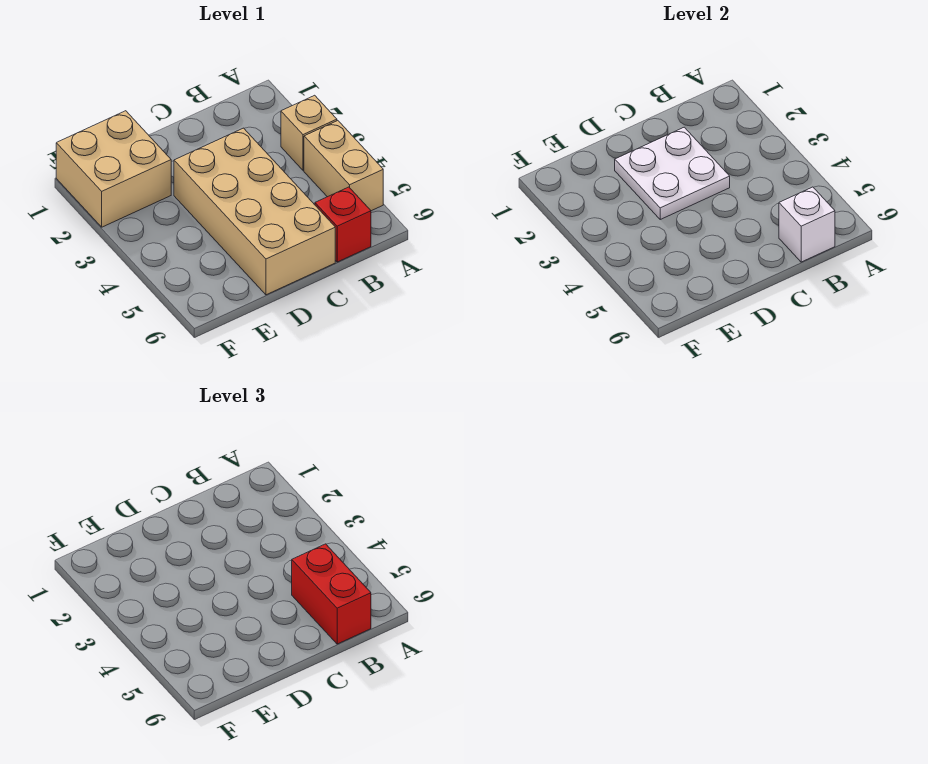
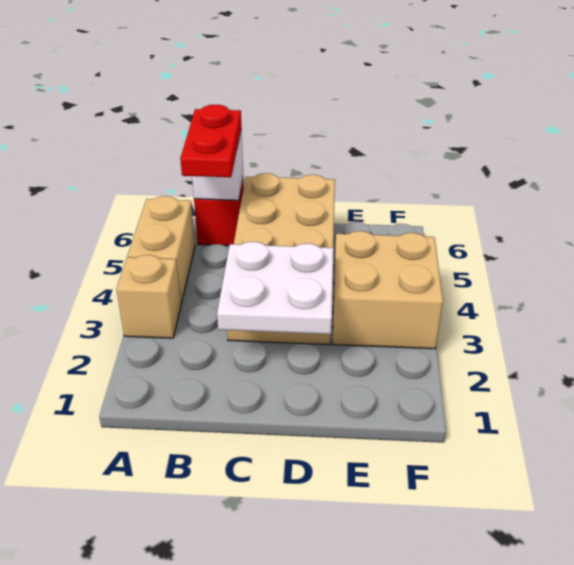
red 1x2 brick [292,544,371,644] -> red 1x2 plate [180,105,241,177]
tan 2x2 brick [56,111,171,227] -> tan 2x2 brick moved to [332,231,443,349]

